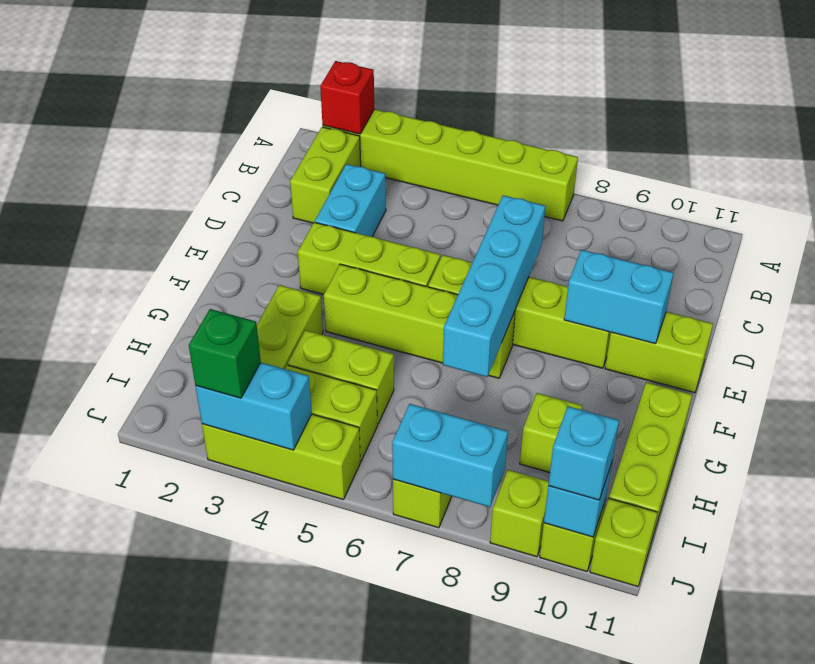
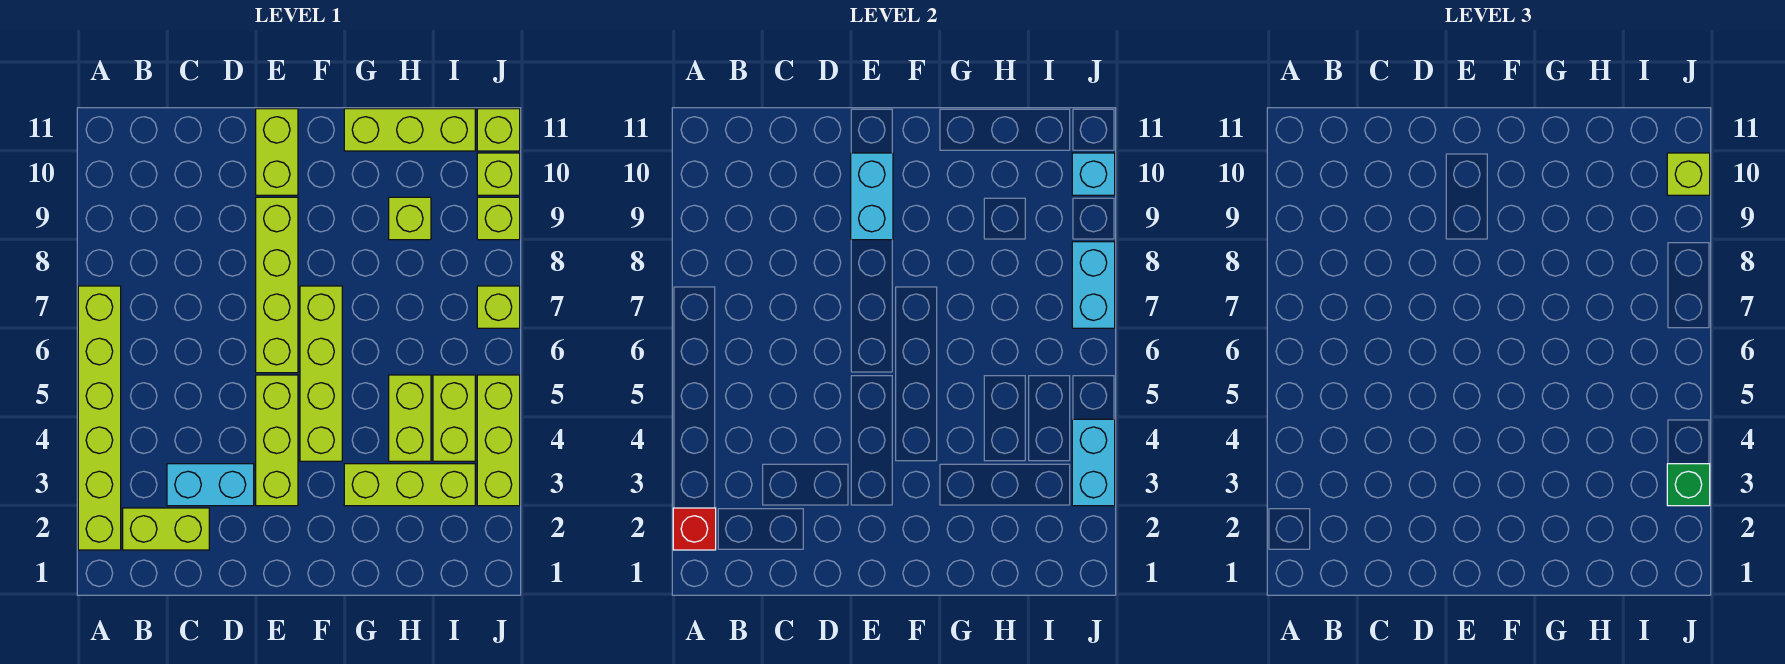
cyan 1x4 brick [443,195,546,377] -> none
cyan 1x1 brick [548,406,619,500] -> lime 1x1 brick [1667,153,1710,195]

